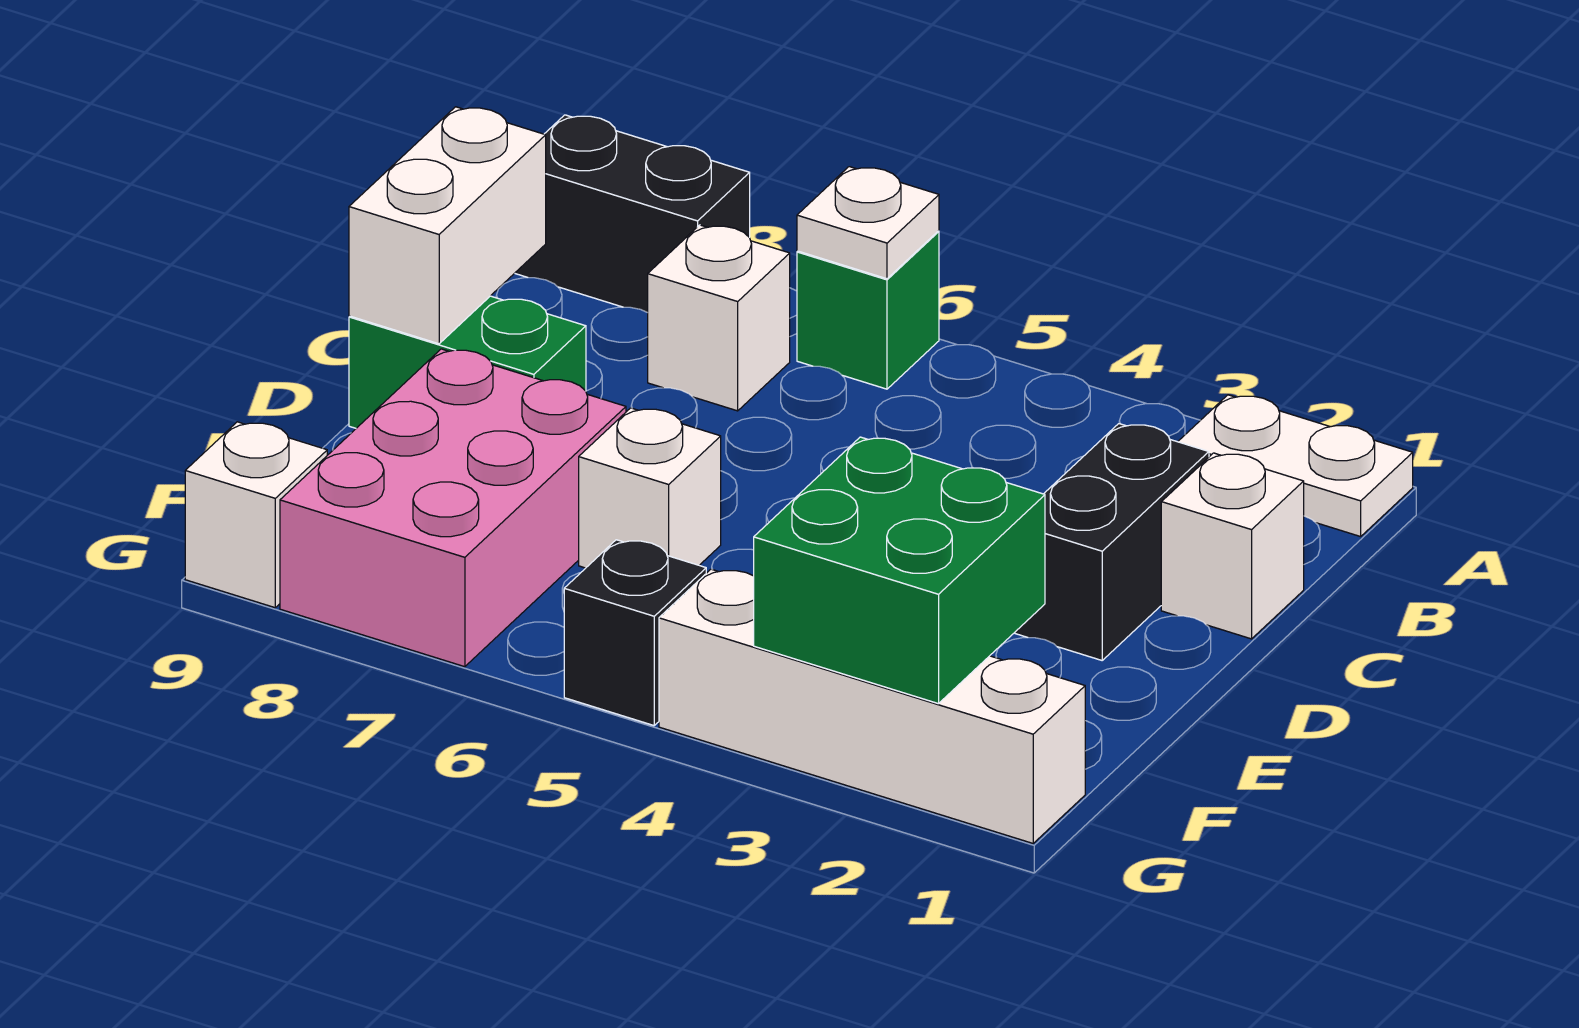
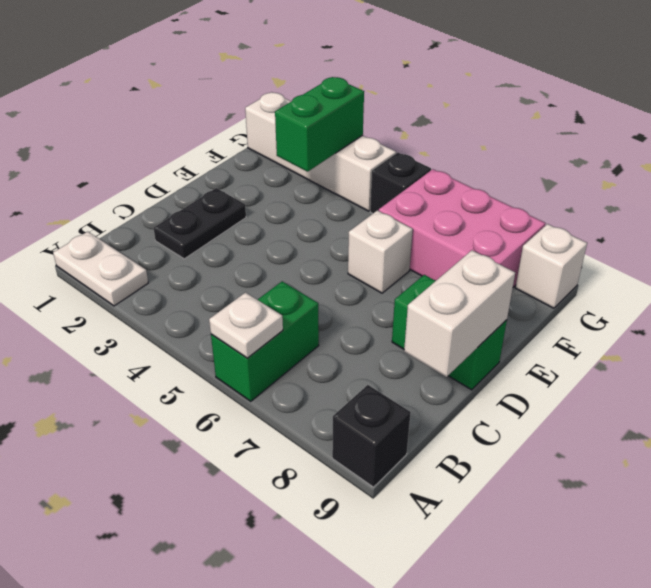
green 1x1 brick [797,231,939,389] -> green 1x2 brick [211,281,319,401]
black 1x2 brick [515,115,750,313] -> black 1x1 brick [332,385,411,487]
white 1x1 brick [648,225,790,411] -> none
white 1x1 brick [1161,453,1304,639] -> none
black 1x2 brick [1015,424,1209,660] -> black 1x2 plate [154,188,246,259]
pink 2x3 brick [280,349,626,667] -> pink 2x3 brick turned to [379,169,545,287]
green 2x2 brick [754,437,1045,704] -> green 1x2 brick [275,77,364,172]

